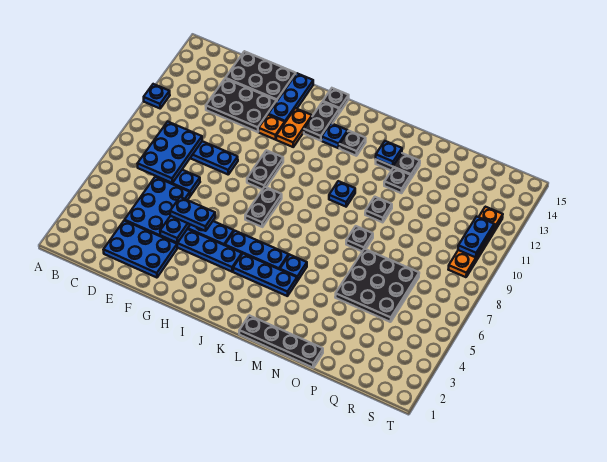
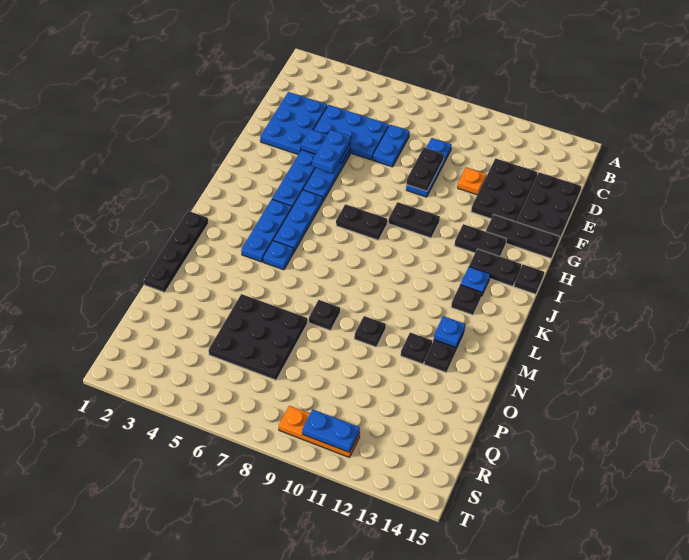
blue 1x1 plate [144,84,170,108] -> none
blue 2x3 plate [137,121,202,183] -> none
none -> black 1x2 plate [407,148,444,191]
orange 1x1 plate [259,115,285,140] -> orange 1x1 plate moved to [458,167,486,195]
blue 1x3 plate [268,73,313,122] -> black 1x3 plate [486,215,560,258]
orange 1x2 plate [276,108,312,147] -> black 1x2 plate [455,224,507,256]
blue 1x1 plate [329,181,355,207] -> none
orange 1x4 plate [448,207,503,277] -> orange 1x3 plate [279,406,360,458]

